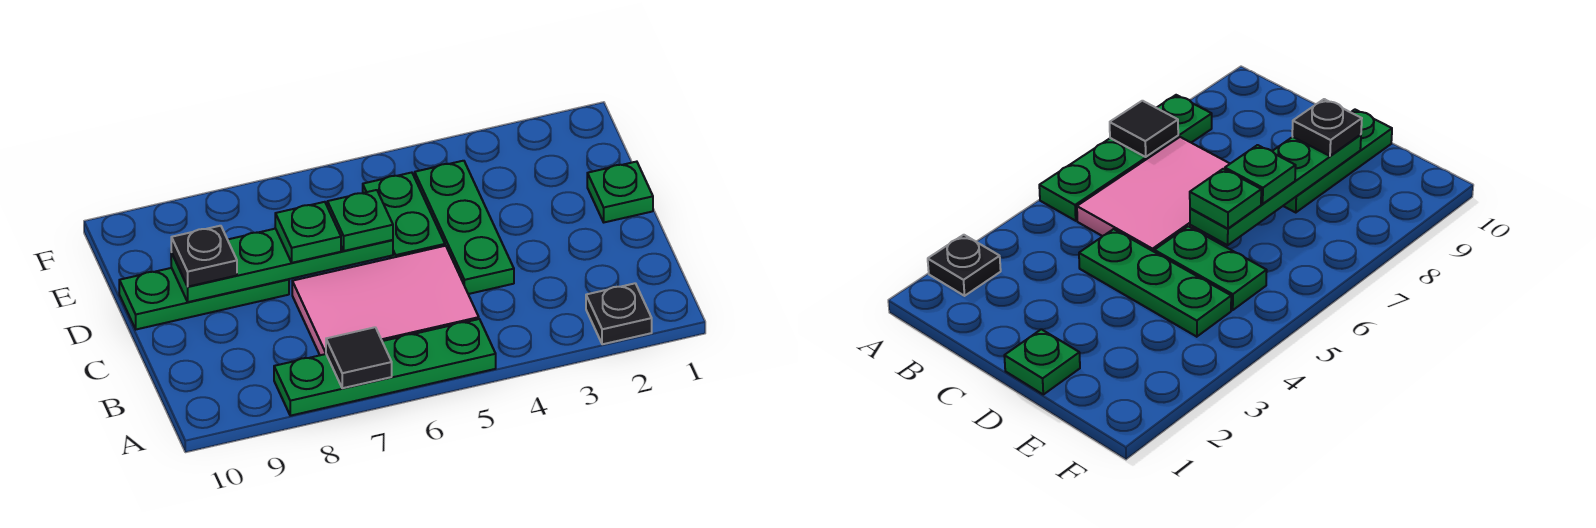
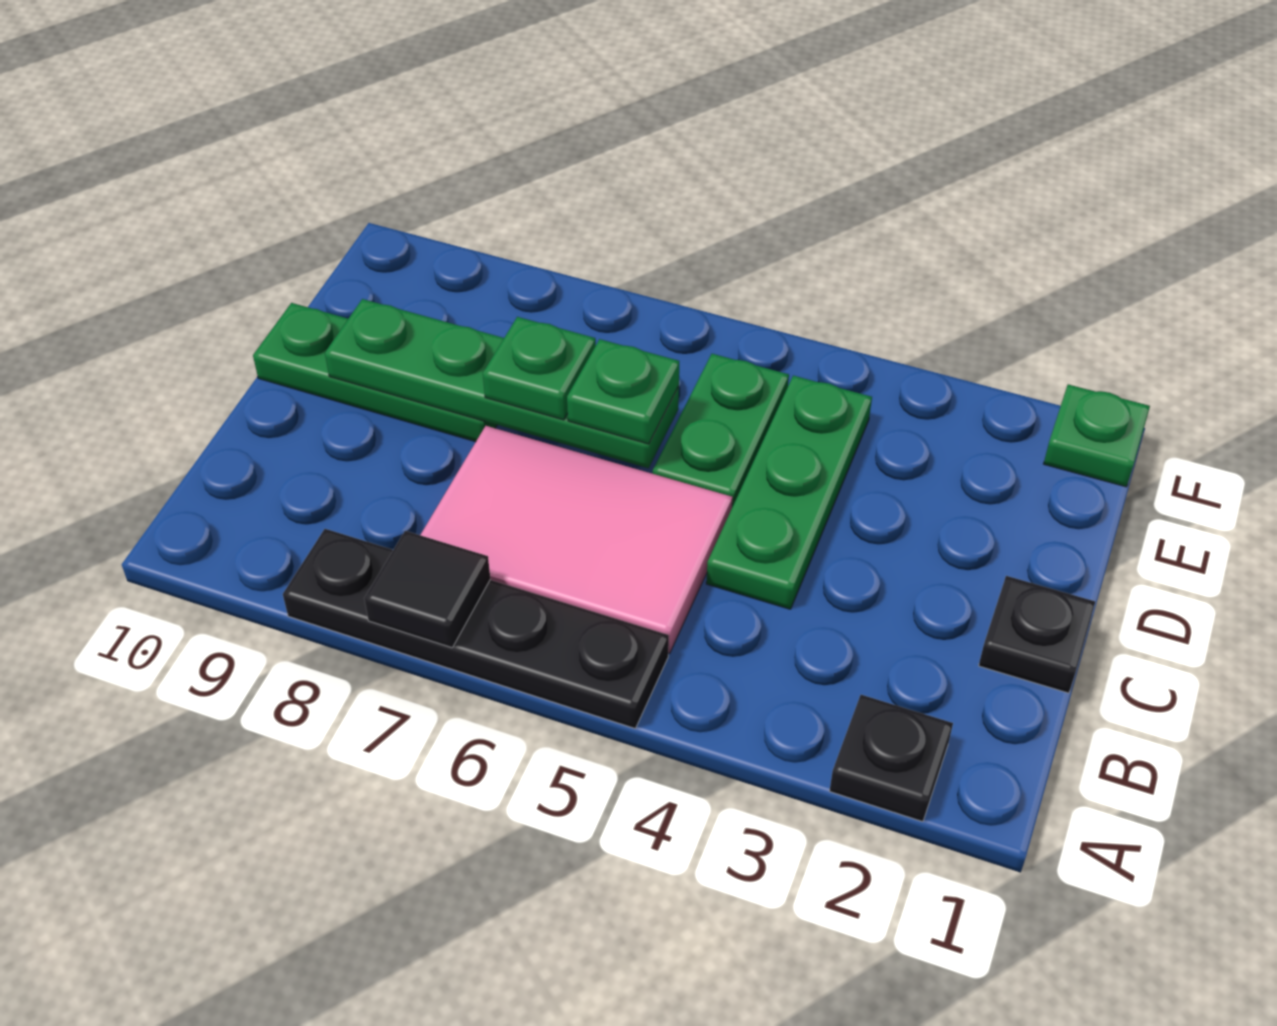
green 1x4 plate [274,319,496,416] -> black 1x4 plate [283,529,669,728]
green 1x1 plate [587,162,653,222] -> green 1x1 plate moved to [1044,384,1150,487]
black 1x1 plate [171,226,237,287] -> black 1x1 plate moved to [979,576,1095,693]

